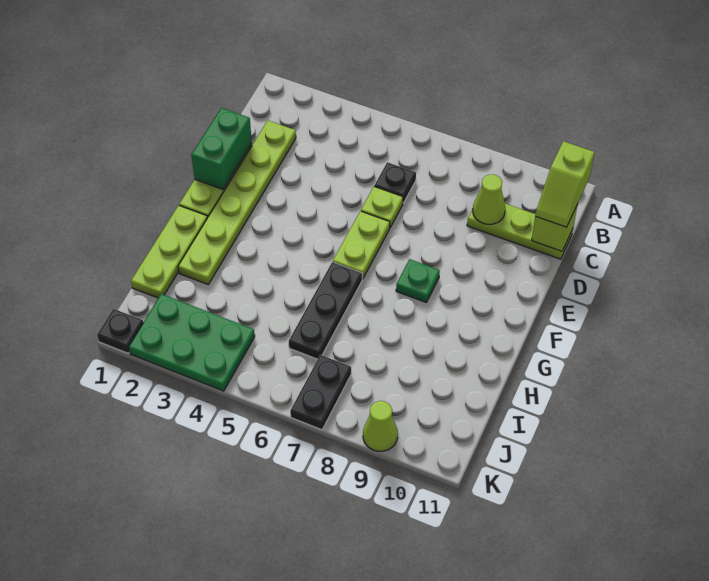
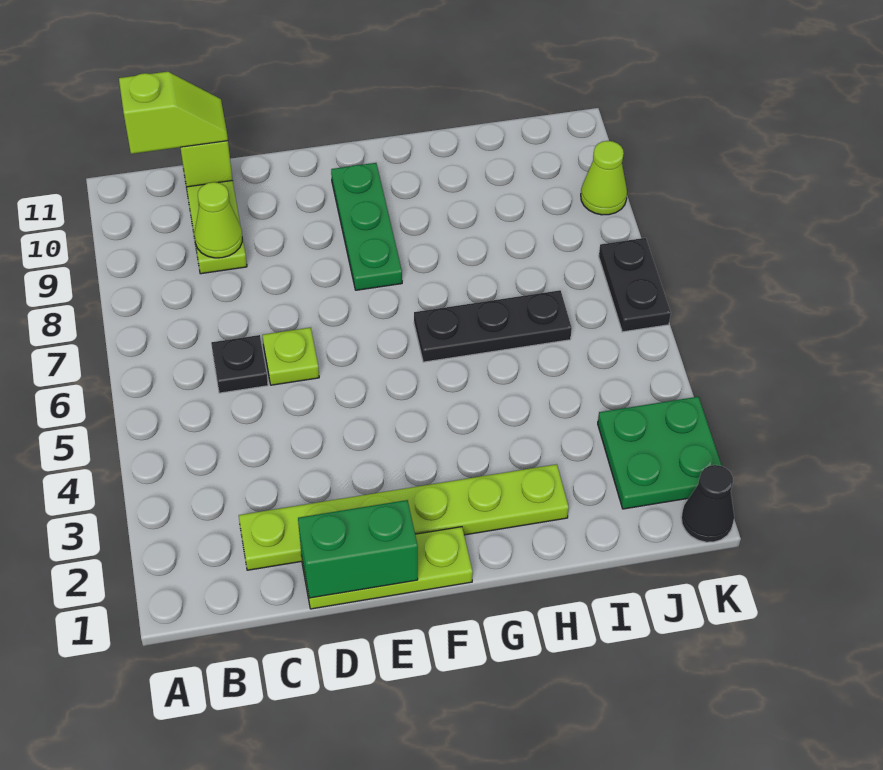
lime 1x2 plate [333,211,390,279] -> none
green 1x1 plate [396,259,440,302] -> green 1x3 plate [331,163,402,290]
lime 1x3 plate [131,205,207,298] -> none
green 2x3 plate [129,294,255,391] -> green 2x2 plate [598,397,722,509]
black 1x2 plate [290,355,351,430] -> black 1x2 plate turned to [599,238,671,332]
black 1x1 plate [97,309,143,353] -> black 1x1 cone [681,465,734,542]

